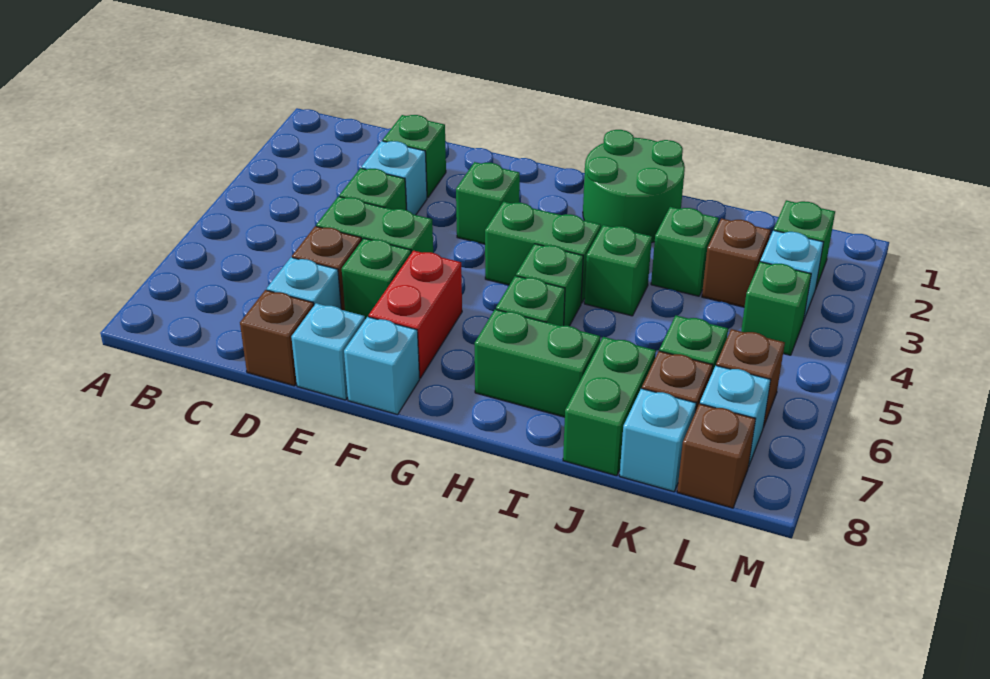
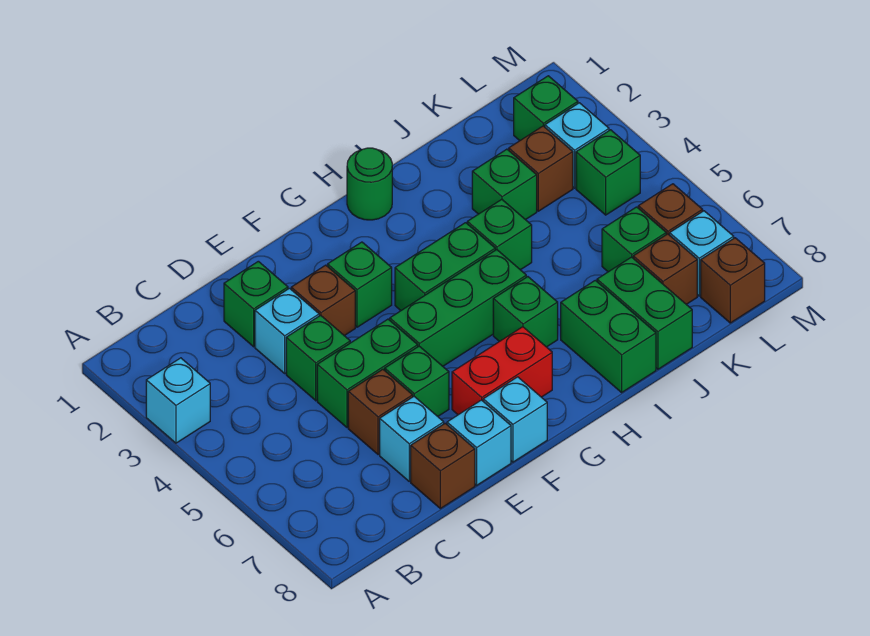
none -> brown 1x1 brick [291,265,355,336]
red 1x2 brick [369,251,462,378] -> red 1x2 brick turned to [452,327,552,415]
green 2x2 round brick [583,130,685,243] -> green 1x1 round brick [347,148,392,220]
green 1x1 brick [516,244,583,326] -> green 1x3 brick [390,250,526,366]
green 1x2 brick [475,309,600,417] -> green 1x2 brick turned to [561,280,656,392]
cyan 1x1 brick [620,388,696,492] -> cyan 1x1 brick moved to [146,358,210,443]

